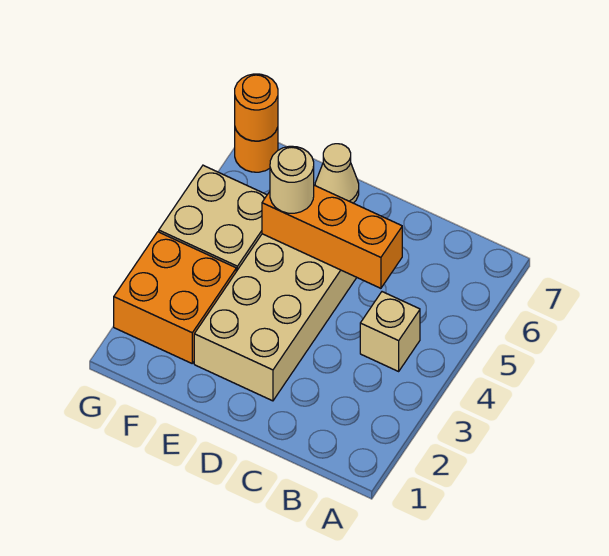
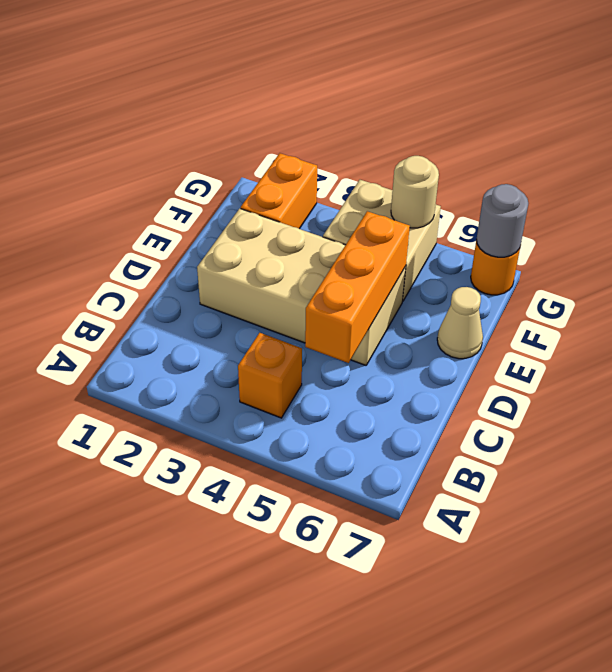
tan 1x1 brick [360,292,420,371] -> orange 1x1 brick [238,333,302,418]
tan 1x1 round brick [270,146,314,213] -> tan 1x1 round brick moved to [391,156,439,228]
orange 2x2 brick [114,232,236,363] -> orange 1x2 brick [241,153,317,229]
orange 1x1 round brick [235,74,278,141] -> grey 1x1 round brick [476,184,528,257]

